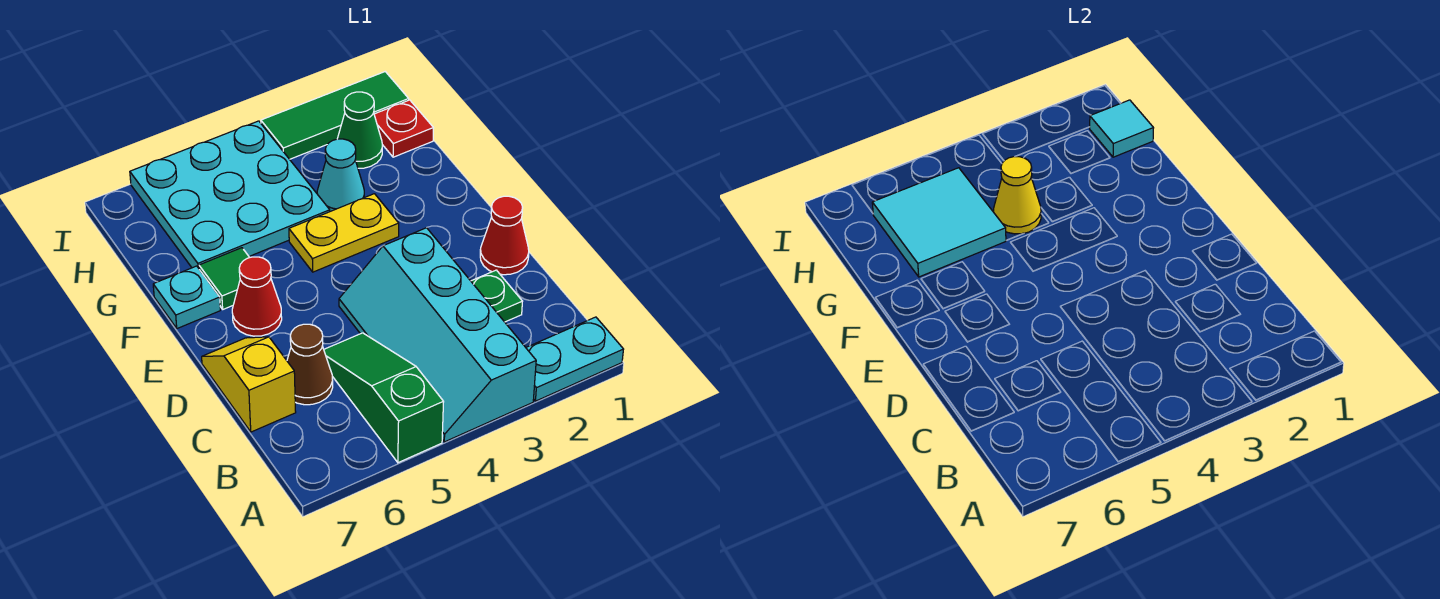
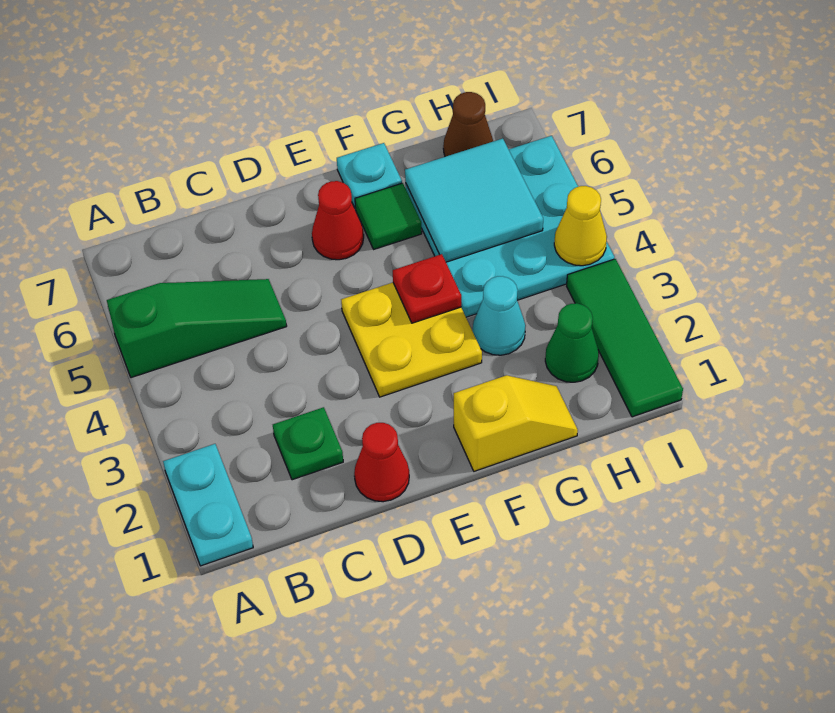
cyan 2x4 slope [339,228,536,442] -> none
brown 1x1 cone [287,324,333,405] -> brown 1x1 cone moved to [443,92,493,157]
yellow 1x2 slope [202,337,296,432] -> yellow 1x2 slope moved to [454,375,578,471]
yellow 1x2 plate [289,194,399,272] -> yellow 2x2 plate [341,283,482,397]
yellow 1x1 cone [994,157,1041,234] -> yellow 1x1 cone moved to [554,186,607,266]
red 1x1 plate [374,100,433,157] -> red 1x1 plate moved to [393,254,461,323]
cyan 1x1 tile [1090,100,1153,157] -> none

